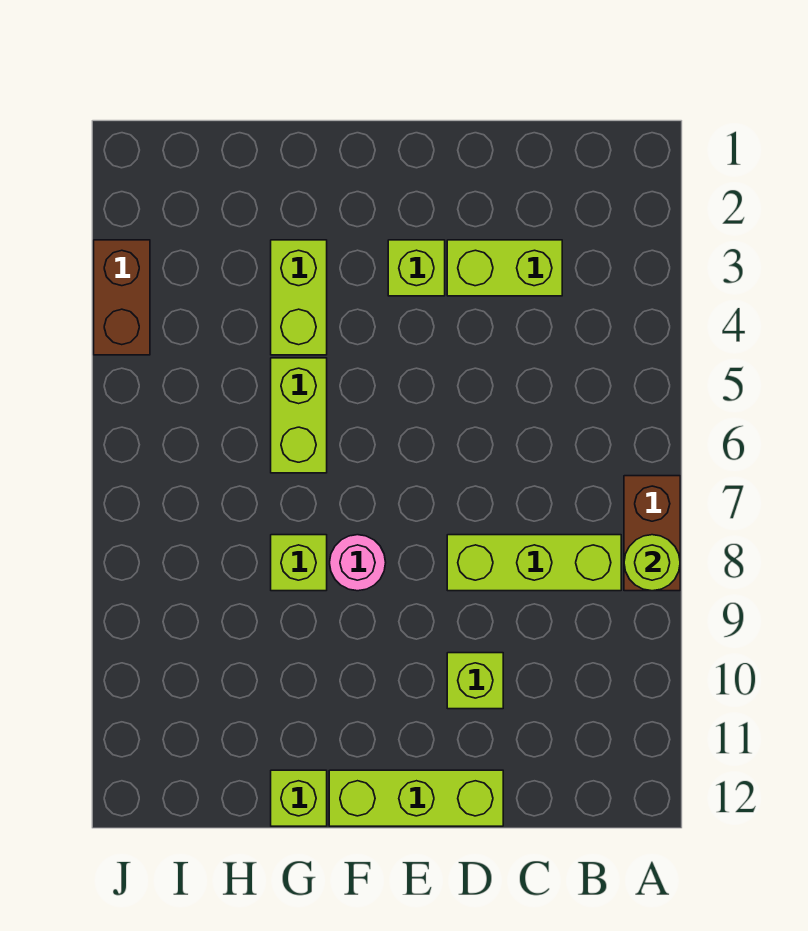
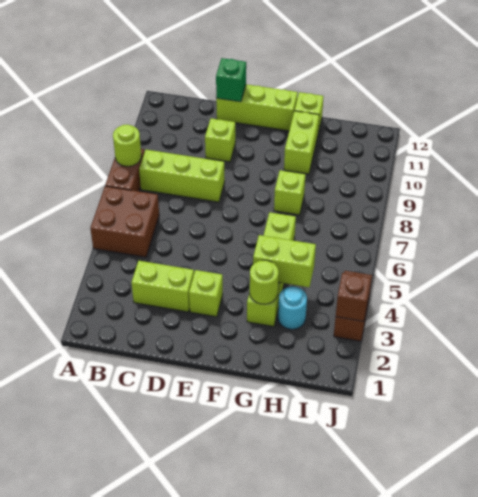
none -> brown 2x2 brick [90,186,159,257]
none -> green 1x1 brick [216,58,246,102]
pink 1x1 round brick [330,535,386,591] -> none
none -> lime 1x1 round brick [250,260,279,304]
none -> lime 1x2 brick [253,235,316,287]
none -> lime 1x2 brick [284,111,319,174]
none -> cyan 1x1 round brick [278,286,307,329]
none -> brown 1x1 brick [336,273,371,321]

